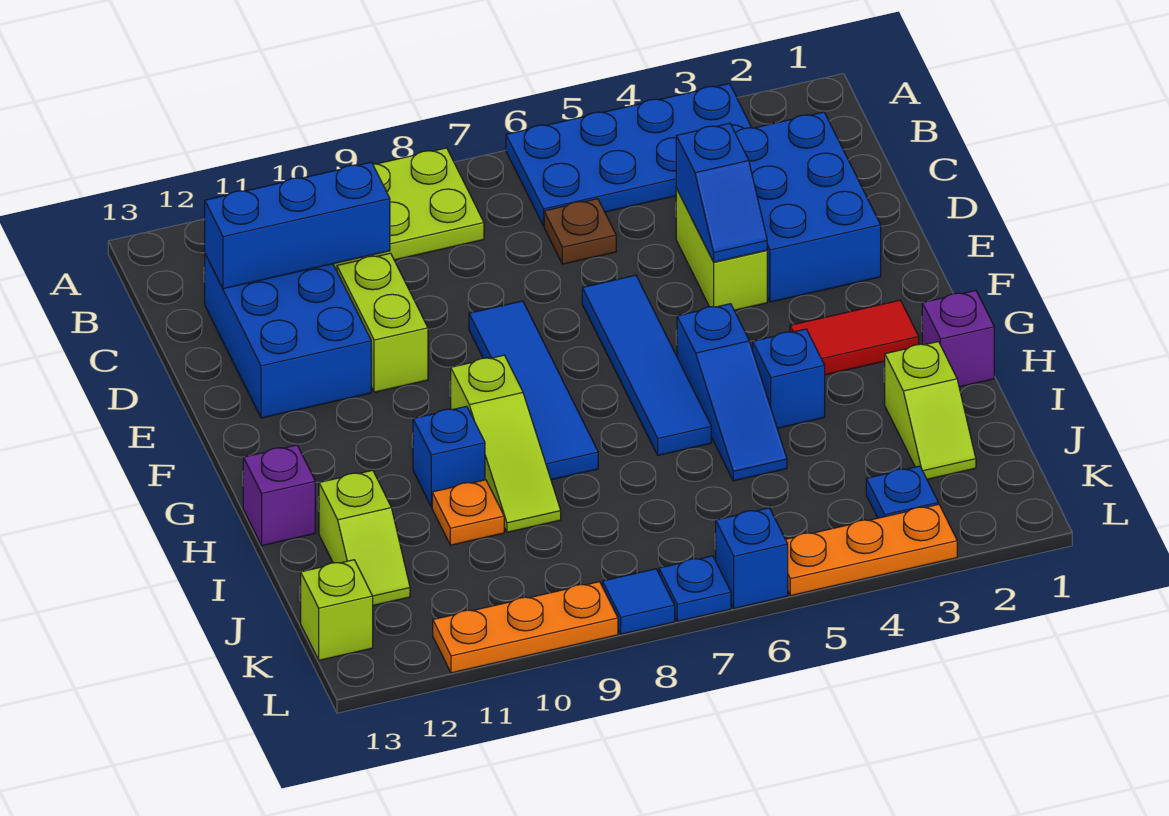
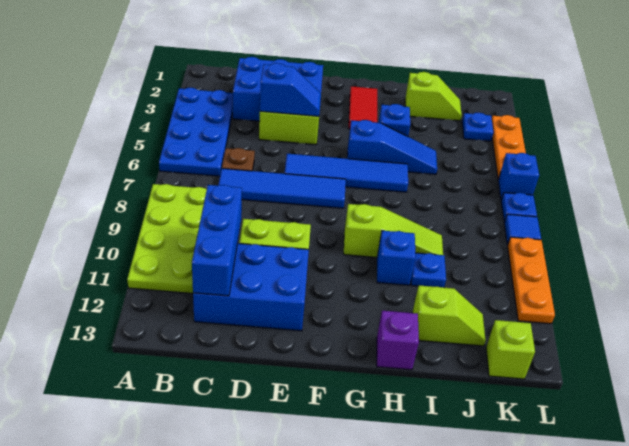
blue 1x4 tile [469,301,598,480] -> blue 1x4 tile moved to [218,168,346,208]
purple 1x1 brick [922,290,994,387] -> none
orange 1x1 plate [432,480,504,545] -> blue 1x1 plate [411,253,446,287]

